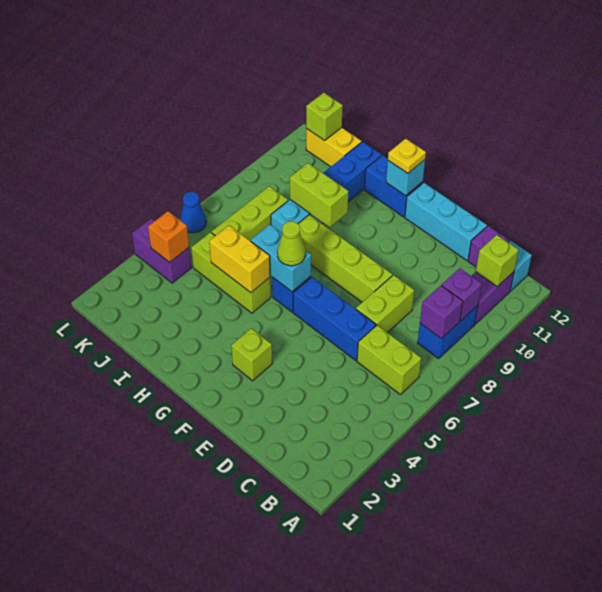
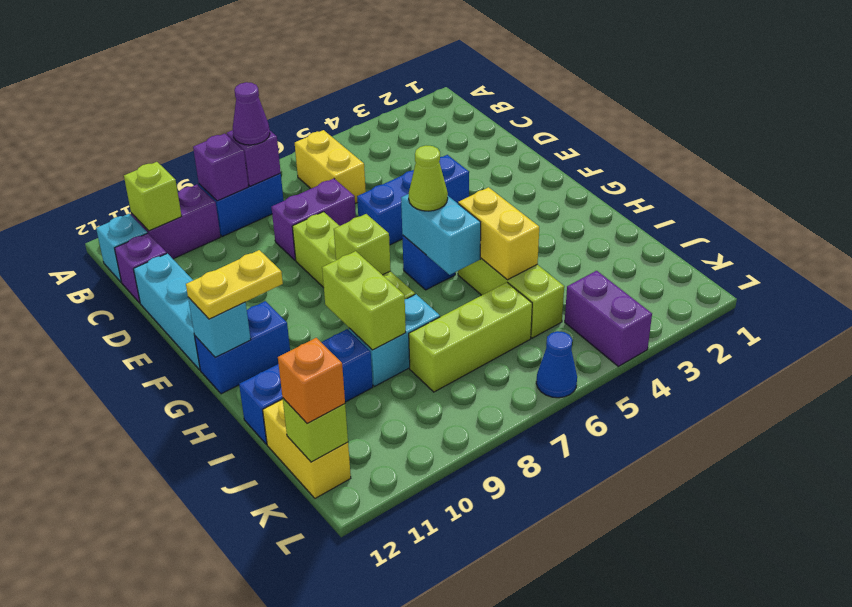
lime 1x2 brick [357,325,421,395] -> yellow 1x2 brick [295,130,366,203]
none -> purple 1x1 cone [233,82,270,145]
blue 1x3 brick [293,277,376,361] -> blue 1x3 brick turned to [357,155,469,245]
lime 1x2 brick [356,275,414,333] -> purple 1x2 brick [271,179,356,260]
lime 1x1 brick [231,328,272,381] -> lime 1x1 brick moved to [334,214,391,275]
blue 1x2 brick [364,155,423,217] -> blue 1x2 brick turned to [195,301,290,394]
yellow 1x1 plate [388,139,426,173] -> yellow 1x2 plate [186,250,283,319]
orange 1x1 brick [148,211,189,262] -> orange 1x1 brick moved to [278,338,345,423]

